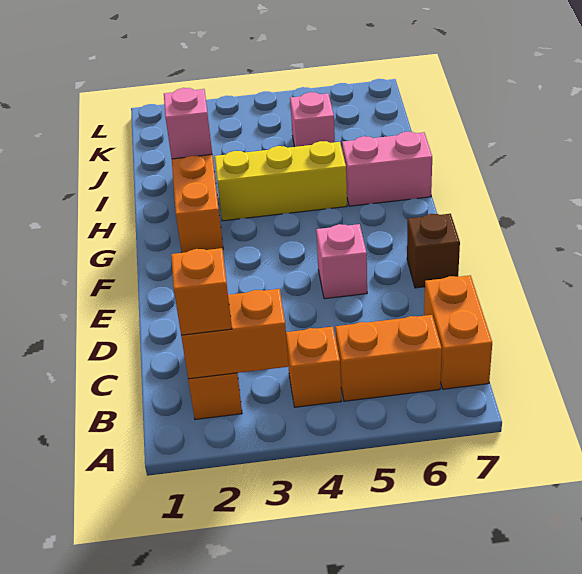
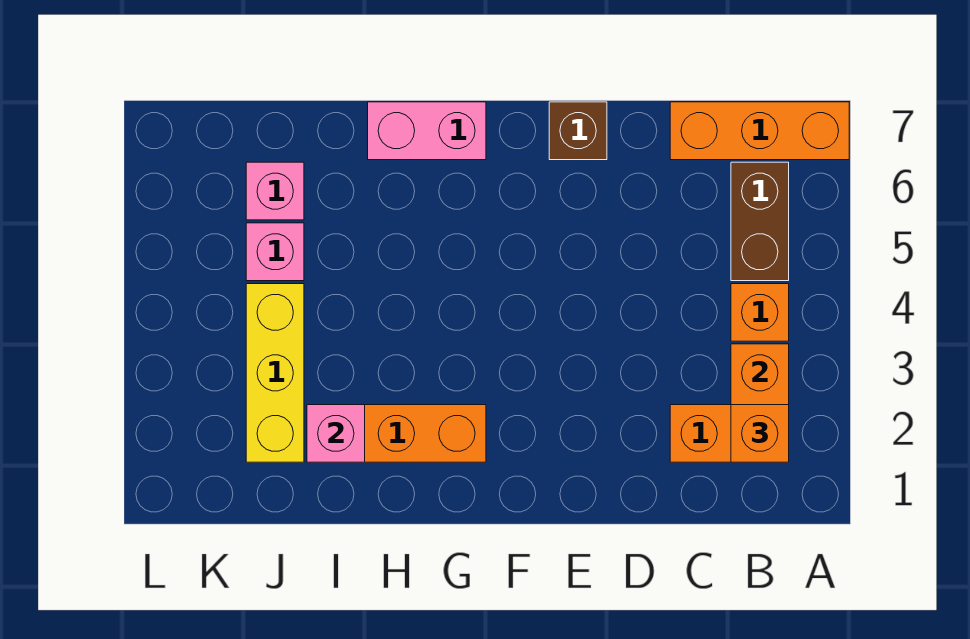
orange 1x2 brick [336,315,442,401] -> brown 1x2 brick [731,162,789,281]
orange 1x2 brick [424,275,492,389] -> orange 1x3 brick [670,102,849,160]
pink 1x1 brick [316,224,367,299] -> pink 1x1 brick moved to [246,162,304,220]
yellow 1x3 brick [215,141,347,221] -> yellow 1x3 brick moved to [246,284,304,462]
pink 1x2 brick [342,132,432,206] -> pink 1x2 brick turned to [368,102,486,160]

